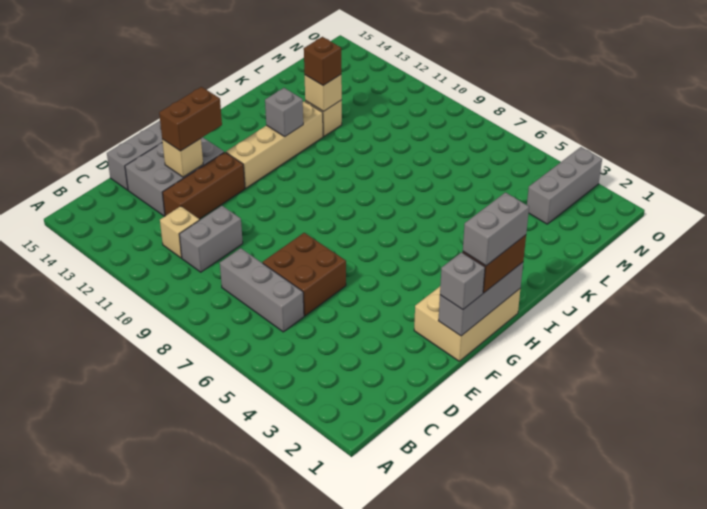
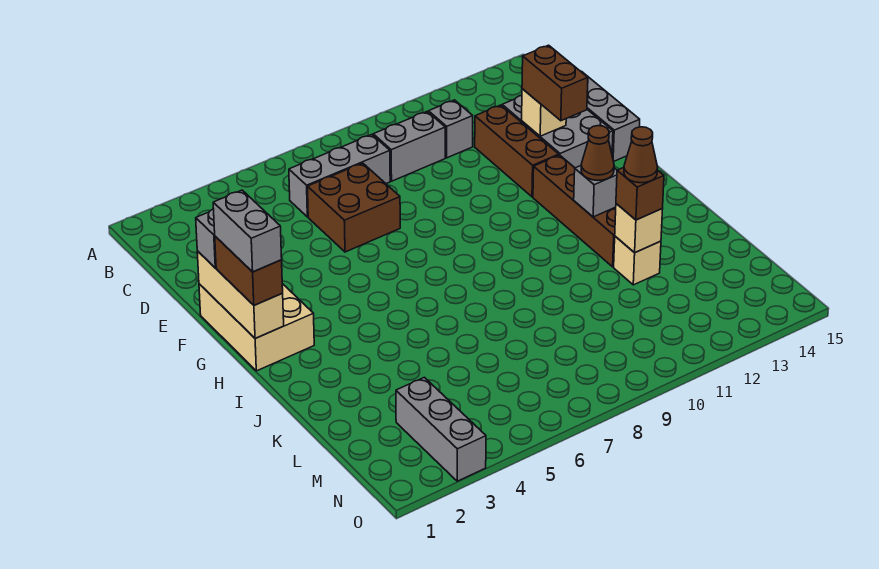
grey 1x2 brick [179,206,243,272] -> grey 1x2 brick turned to [373,112,445,181]
tan 1x1 brick [160,206,199,258] -> grey 1x1 brick [429,100,473,158]
grey 1x3 brick [438,262,523,336] -> tan 1x3 brick [197,251,284,339]
tan 1x4 brick [226,101,323,188] -> brown 1x4 brick [533,155,616,267]
none -> brown 1x1 cone [581,126,614,180]
none -> brown 1x1 cone [624,127,658,183]

